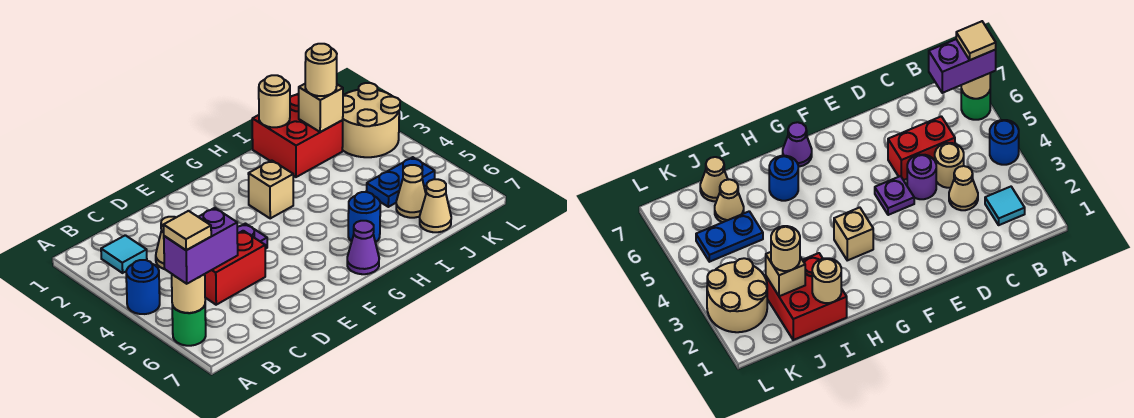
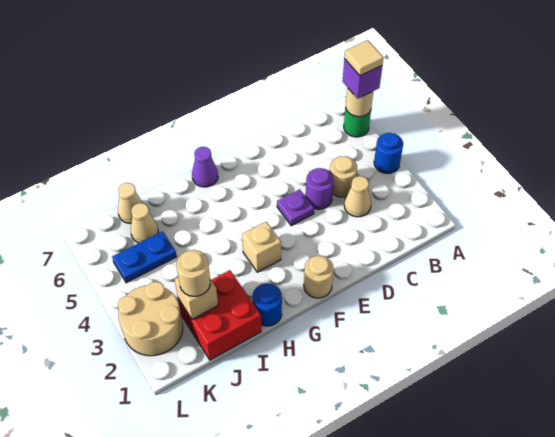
purple 1x2 brick [164,208,238,284] -> purple 1x1 brick [342,59,382,99]
cyan 1x1 tile [101,235,147,273] -> none
red 1x2 brick [205,231,265,305] -> none
blue 1x1 round brick [348,192,380,242] -> blue 1x1 round brick moved to [252,283,282,326]
tan 1x1 round brick [259,75,290,127] -> tan 1x1 round brick moved to [304,256,334,298]

